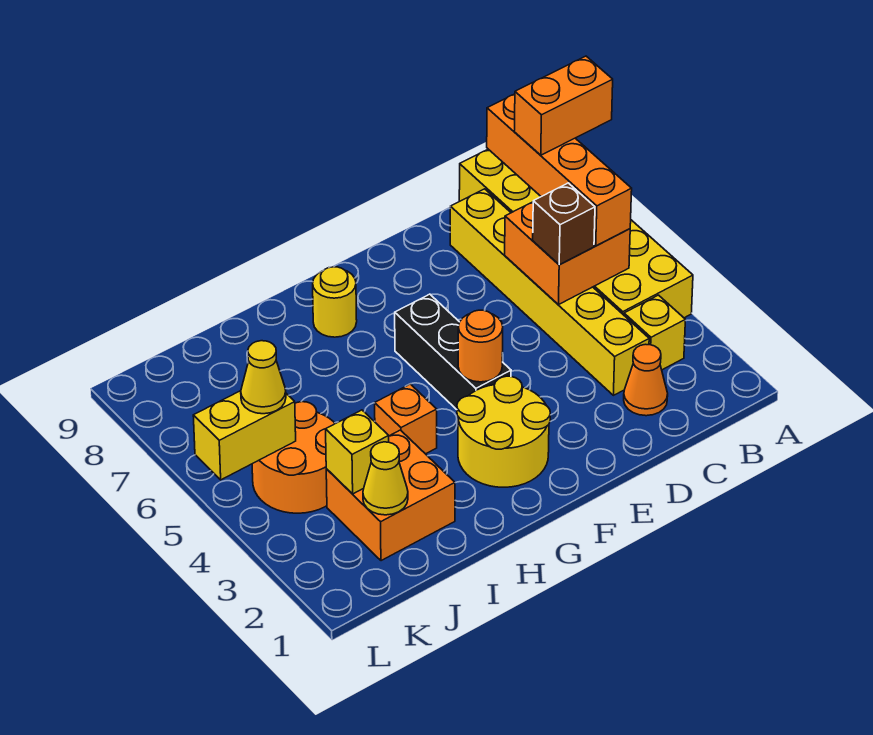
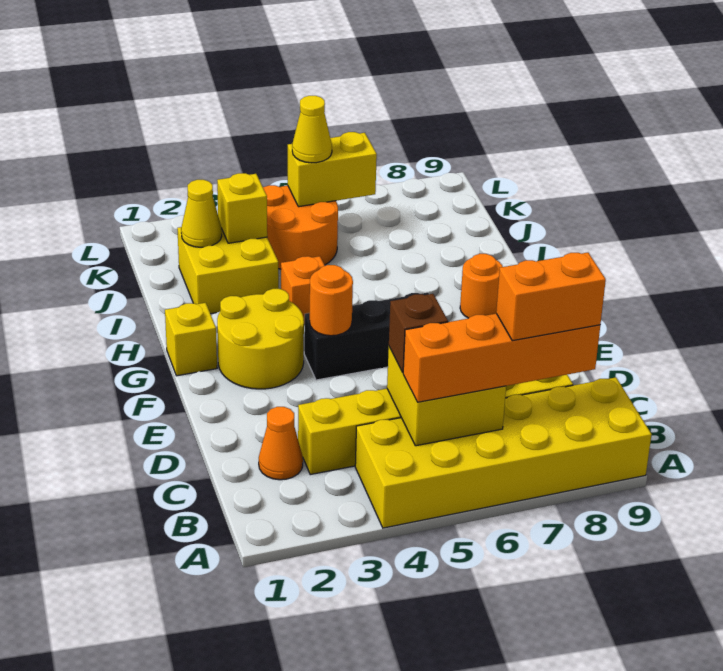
orange 1x2 brick [514,56,613,155] -> orange 1x2 brick turned to [496,253,606,341]
yellow 1x1 brick [624,295,685,370] -> yellow 1x1 brick moved to [165,303,217,376]
orange 2x2 brick [505,202,630,305] -> yellow 2x2 brick [387,347,506,446]
yellow 1x1 round brick [313,267,357,337] -> orange 1x1 round brick [460,254,503,318]
orange 2x2 brick [326,430,455,561] -> yellow 2x2 brick [177,227,279,314]
yellow 1x2 brick [193,391,296,480] -> yellow 1x2 brick turned to [288,132,377,207]

